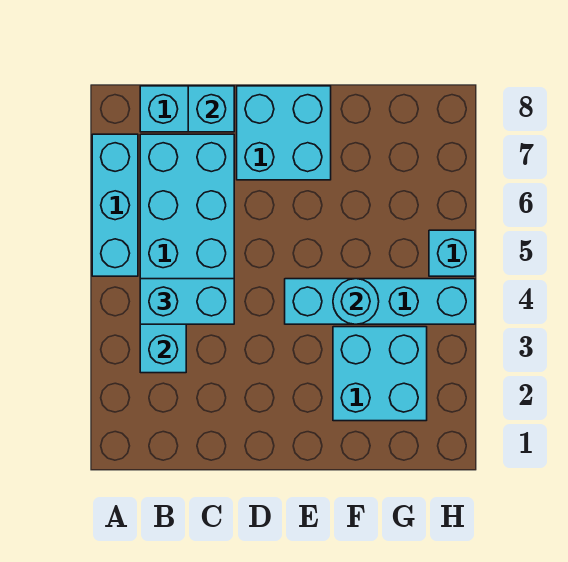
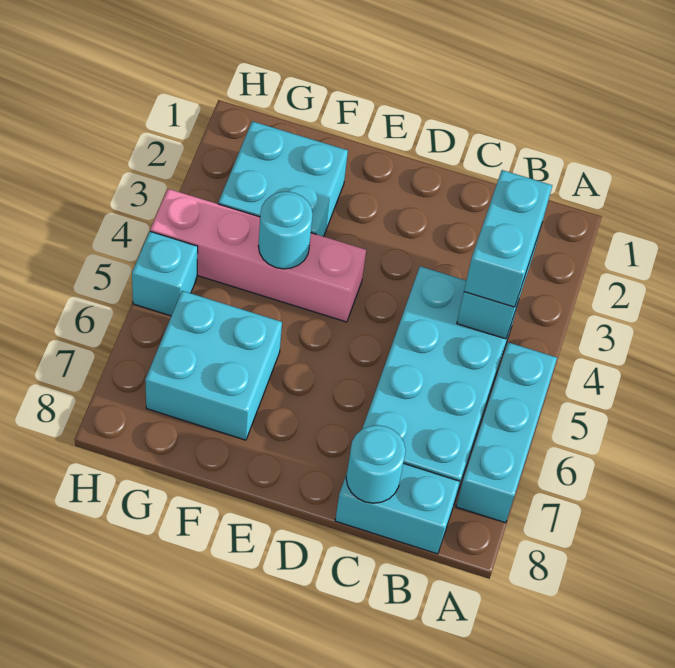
cyan 1x2 brick [140,279,234,324] -> cyan 1x2 brick turned to [464,170,552,307]
cyan 1x1 brick [188,86,234,132] -> cyan 1x1 round brick [346,425,406,503]
cyan 2x2 brick [237,86,331,180] -> cyan 2x2 brick moved to [145,291,282,440]
cyan 1x4 brick [285,279,475,324] -> pink 1x4 brick [150,189,366,322]

